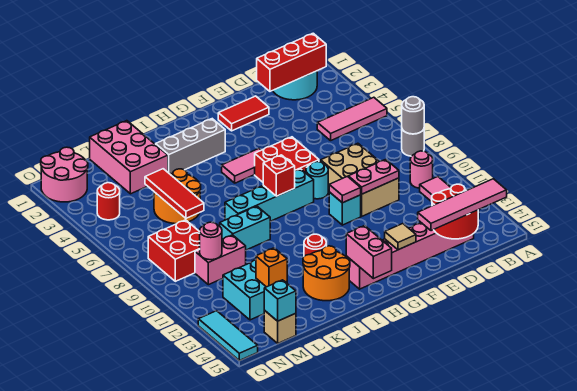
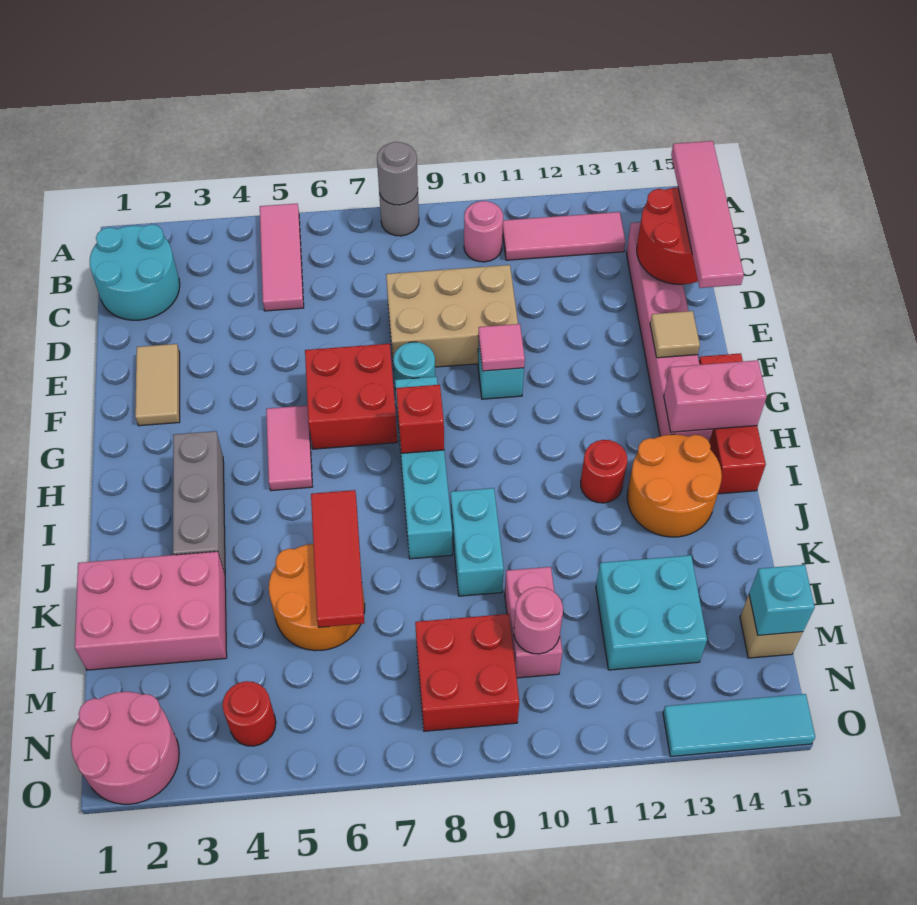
red 1x3 brick [257,33,326,91] -> red 1x3 brick moved to [699,353,766,494]
pink 1x2 plate [348,159,399,194] -> none
red 1x2 tile [218,96,269,131] -> tan 1x2 tile [135,344,180,426]
red 1x3 tile [145,169,204,218] -> red 1x3 tile turned to [311,490,364,627]
orange 1x1 brick [256,248,287,287] -> none

